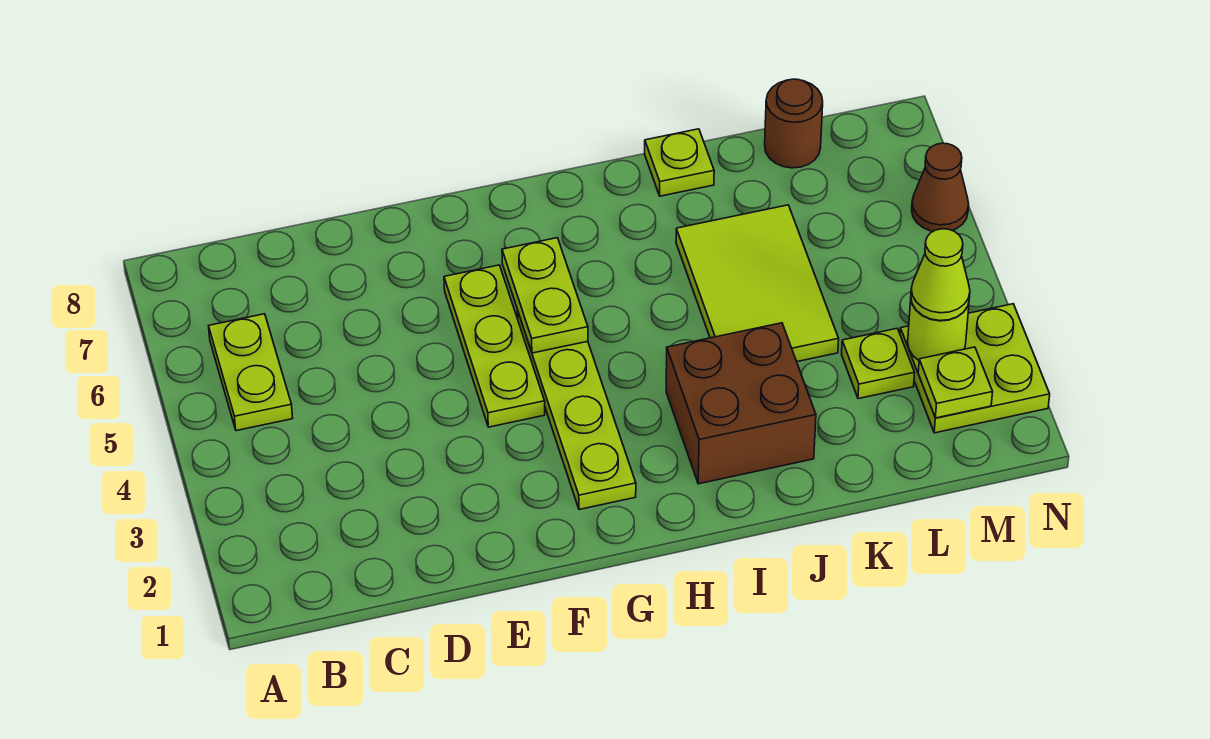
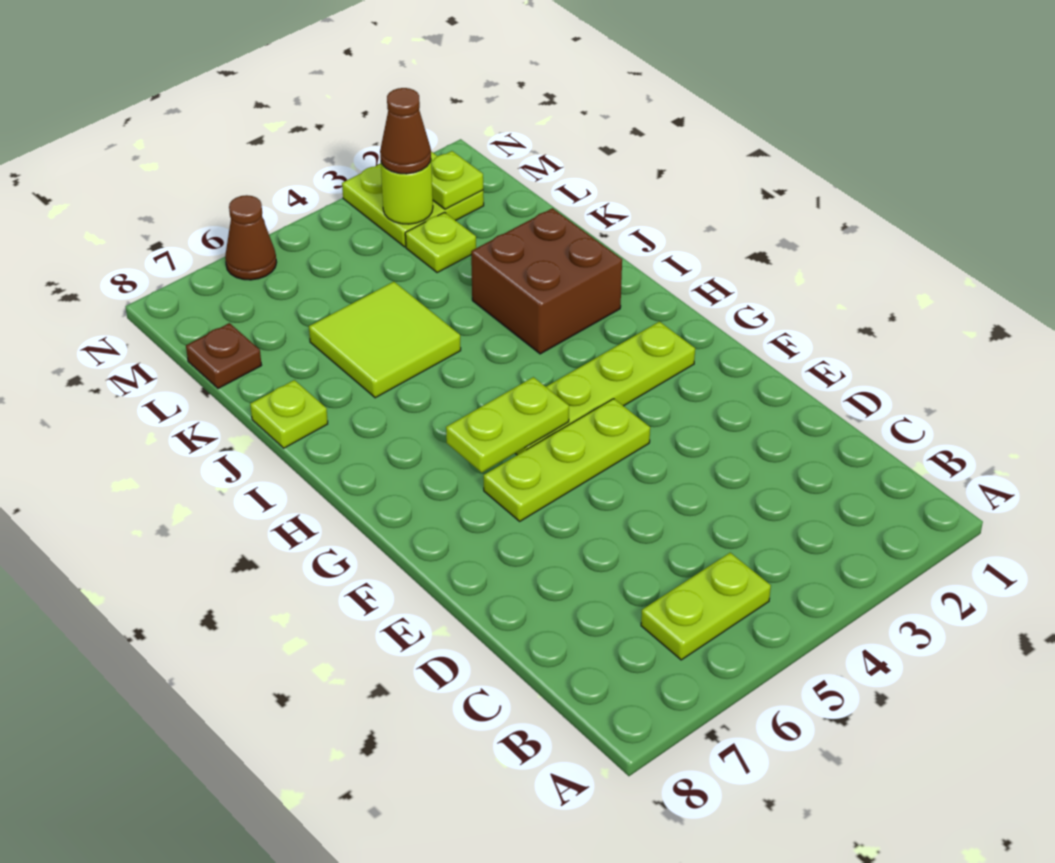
lime 2x3 tile [676,205,839,362] -> lime 2x2 tile [309,282,461,398]
brown 1x1 round brick [765,79,823,168] -> brown 1x1 plate [186,323,262,389]
lime 1x1 cone [911,229,970,321] -> brown 1x1 cone [380,88,431,174]

